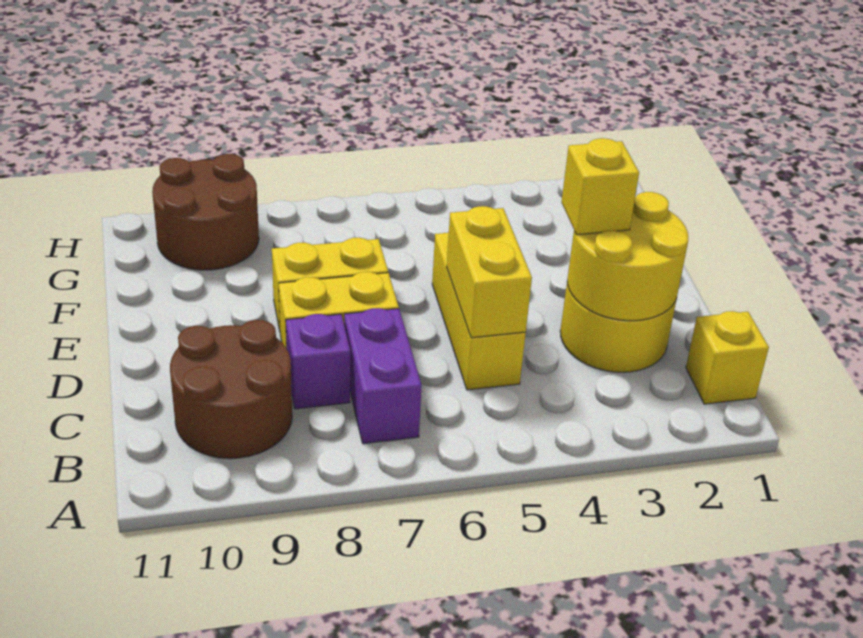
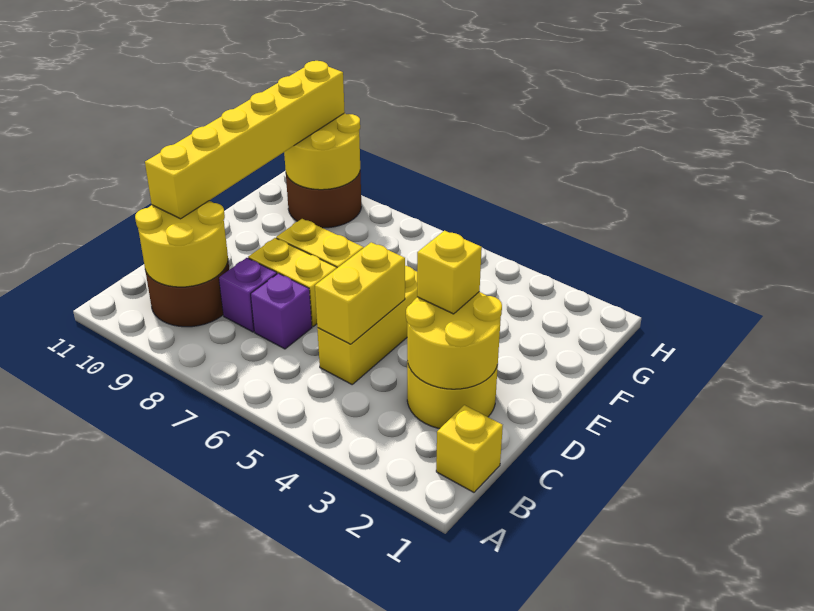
purple 1x2 brick [344,308,422,444] -> purple 1x1 brick [251,273,312,349]
none -> yellow 2x2 round brick [135,201,228,287]
none -> yellow 1x6 brick [145,61,345,219]
none -> yellow 2x2 round brick [284,113,360,190]

